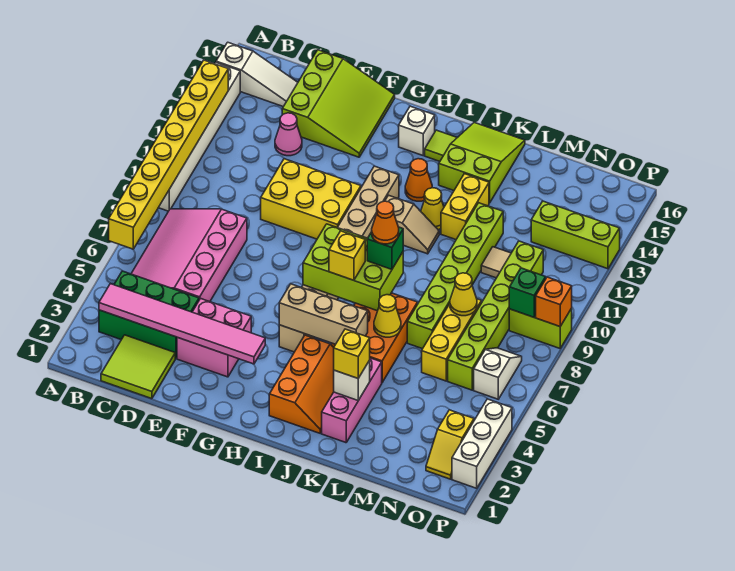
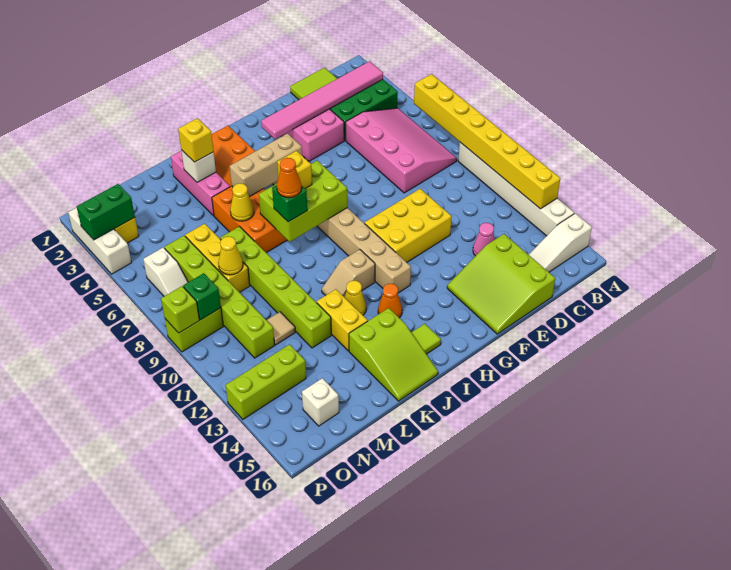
white 1x1 brick [399,106,435,155] -> white 1x1 brick moved to [302,378,339,426]
none -> green 1x2 brick [77,184,135,240]
orange 1x1 brick [536,277,572,326] -> lime 1x1 brick [161,286,199,333]

